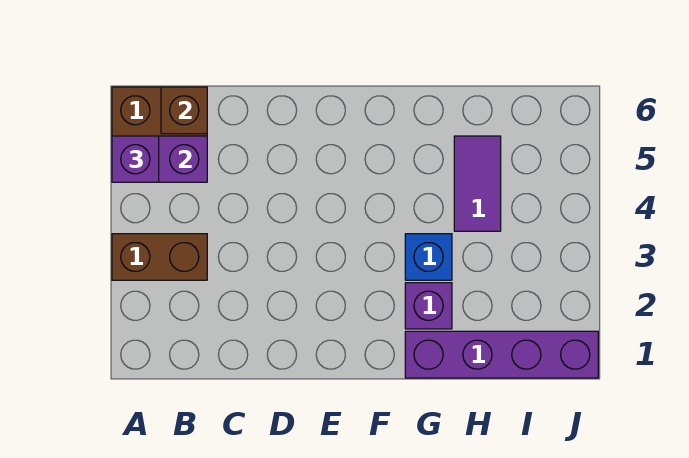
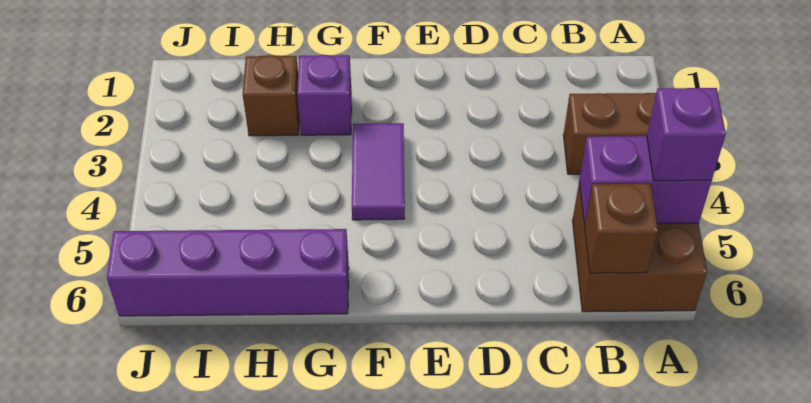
purple 1x4 brick [405,331,598,378] -> purple 1x4 brick moved to [107,229,349,316]
blue 1x1 brick [405,234,452,280] -> none
none -> brown 1x1 brick [243,55,299,136]
purple 1x2 tile [454,136,501,231] -> purple 1x2 tile moved to [352,123,405,220]

